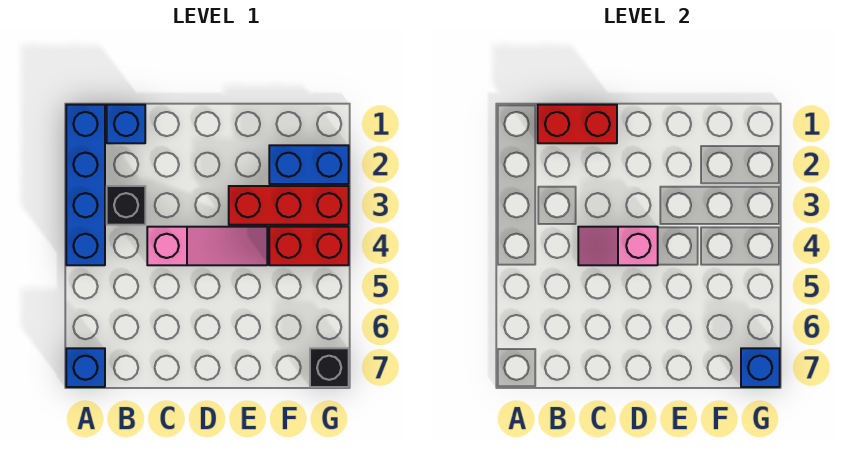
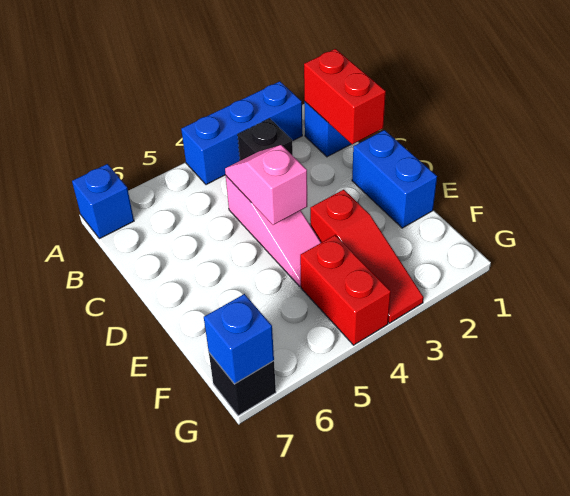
blue 1x4 brick [66,105,105,265] -> blue 1x3 brick [181,81,302,185]
red 1x3 brick [229,186,349,225] -> red 1x3 slope [310,190,424,323]
blue 1x2 brick [269,145,349,184] -> blue 1x2 brick moved to [352,130,437,228]

